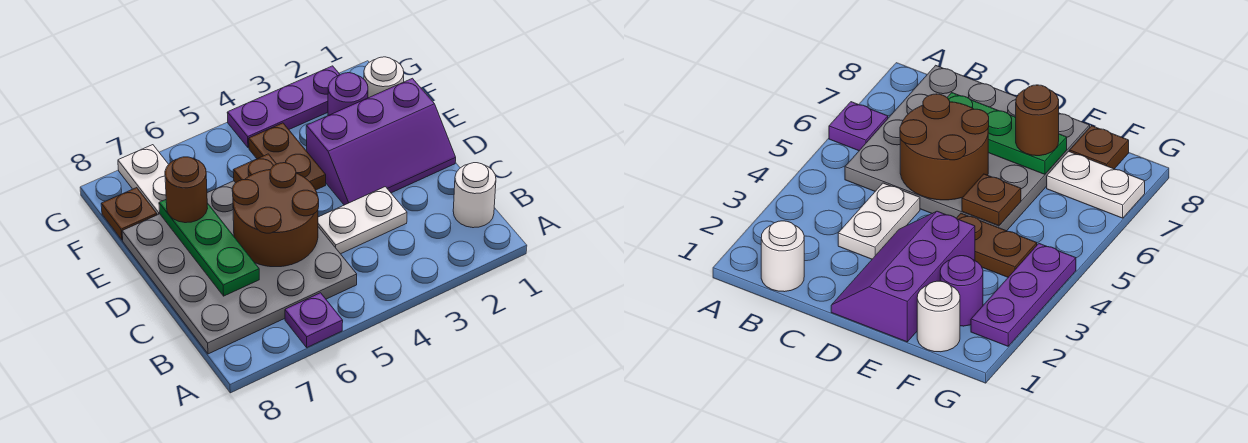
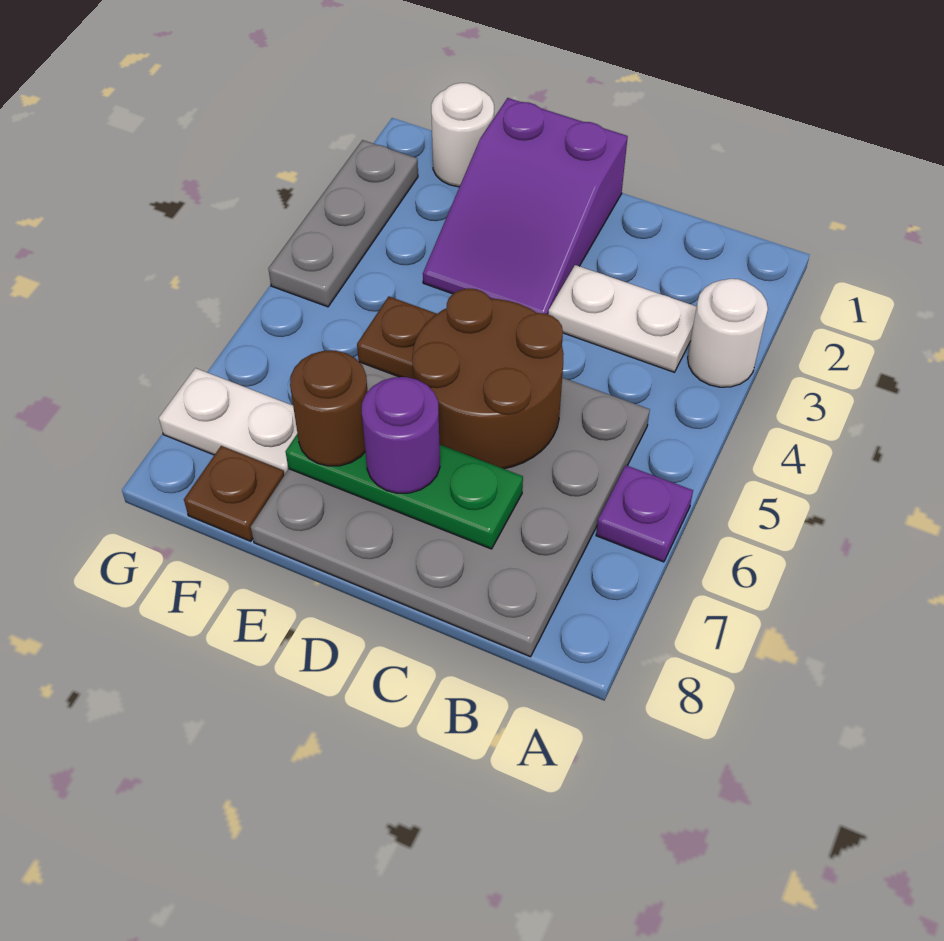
white 1x1 round brick [453,163,496,228] -> white 1x1 round brick moved to [688,279,768,387]
white 1x2 plate [318,187,407,254] -> white 1x2 plate turned to [548,265,697,372]
purple 2x3 slope [306,78,456,205] -> purple 2x3 slope turned to [423,98,628,314]
brown 1x2 plate [249,123,326,190] -> none
purple 1x1 round brick [328,73,368,116] -> purple 1x1 round brick moved to [362,377,440,493]
purple 1x3 plate [227,66,340,148] -> grey 1x3 plate [268,140,418,307]

